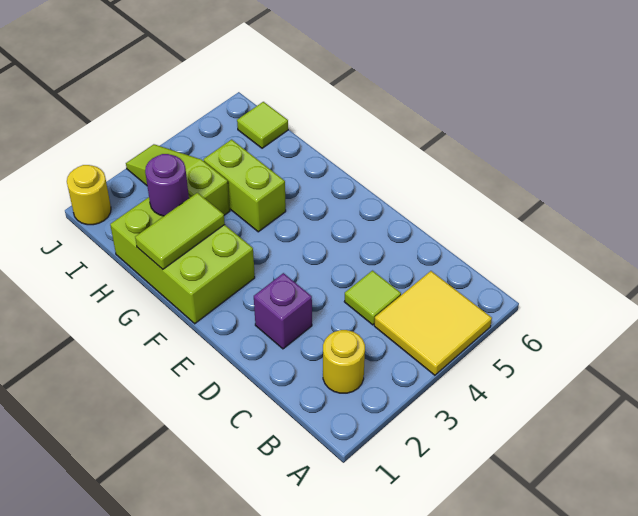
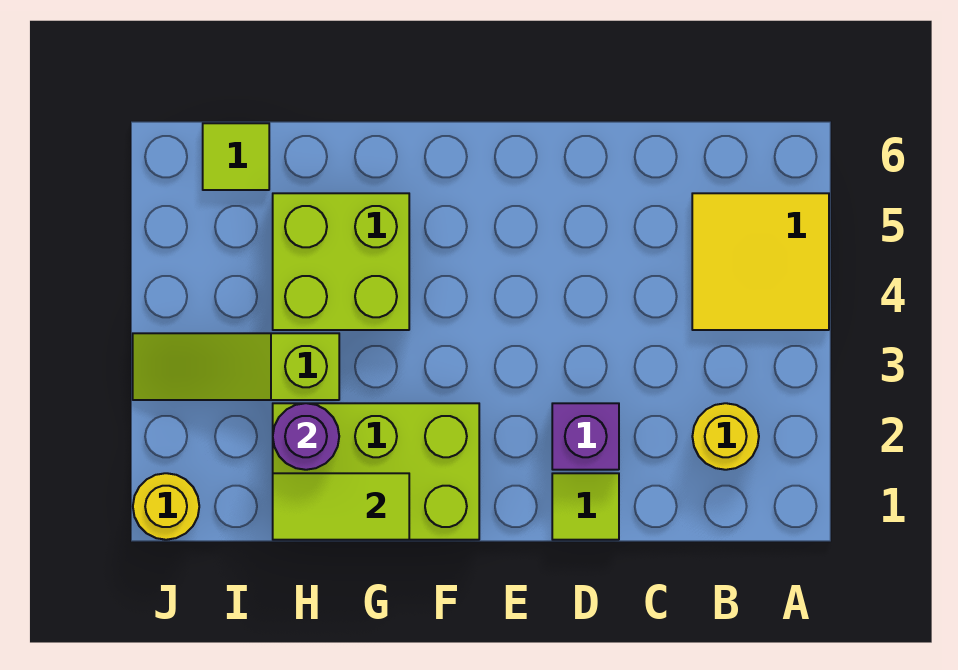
lime 1x1 tile [344,271,401,325] -> lime 1x1 tile moved to [552,473,619,540]
lime 1x2 tile [135,193,225,269] -> lime 1x2 tile turned to [273,473,409,540]
lime 1x2 brick [204,139,286,232] -> lime 2x2 brick [273,193,409,330]

